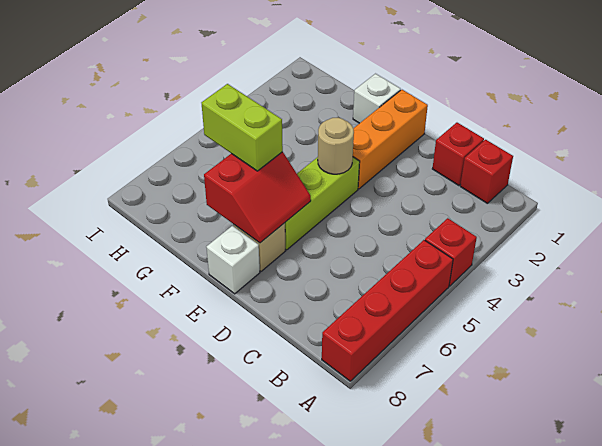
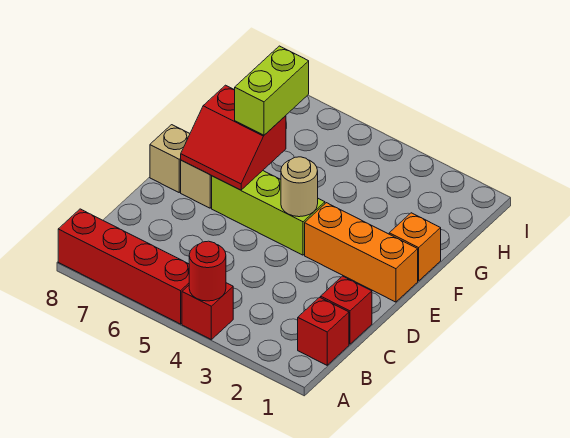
none -> red 1x1 round brick [189,241,226,301]
white 1x1 brick [206,226,260,294] -> tan 1x1 brick [150,125,190,192]
white 1x1 brick [353,74,401,123] -> orange 1x1 brick [389,213,441,281]

